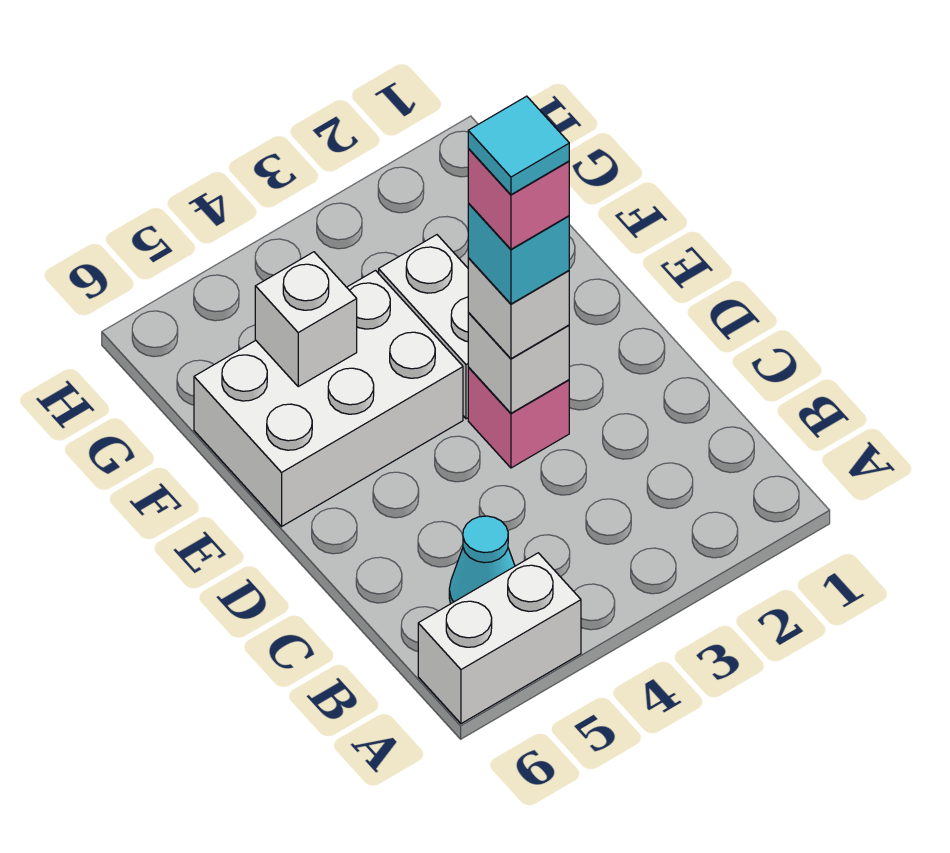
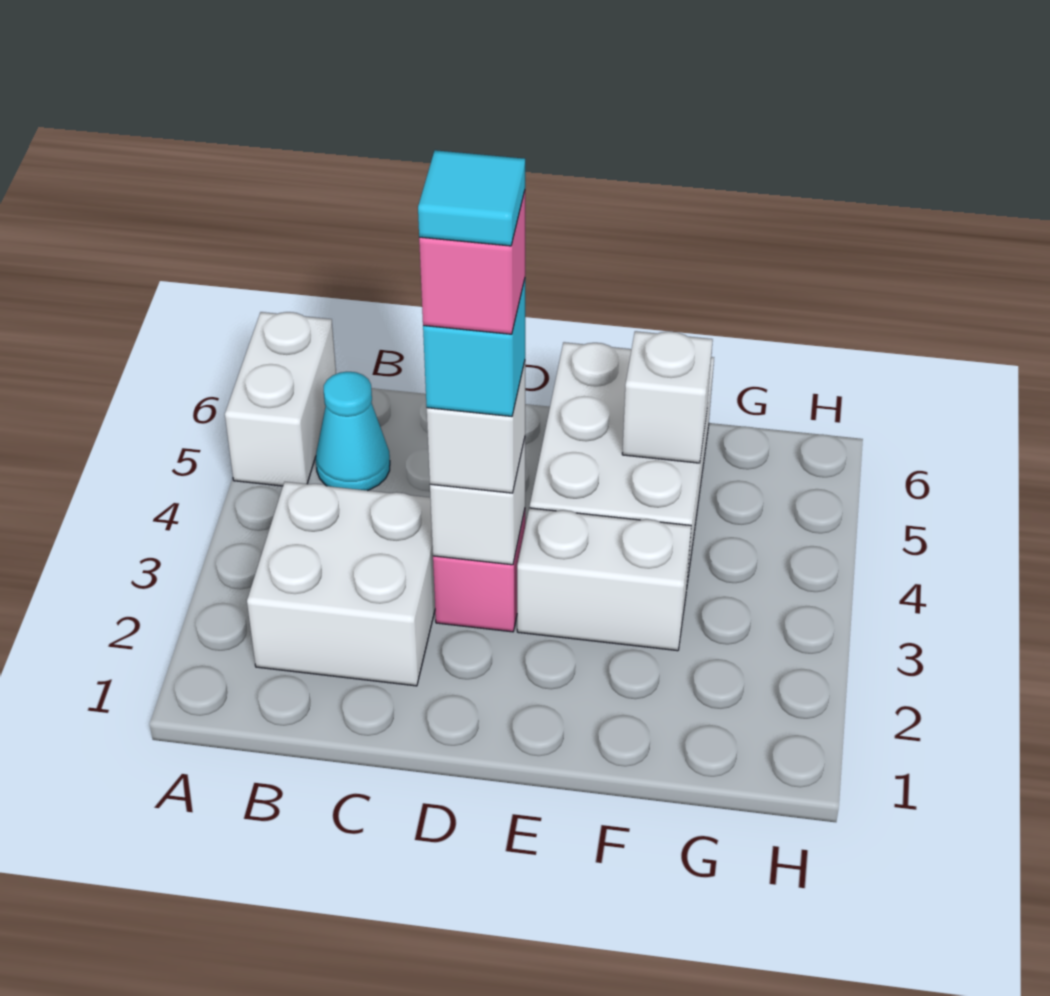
none -> white 2x2 brick [247,482,435,686]

